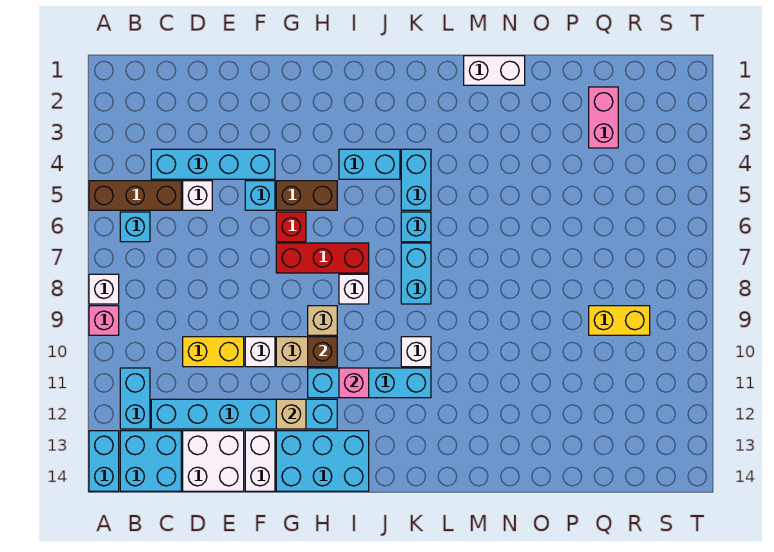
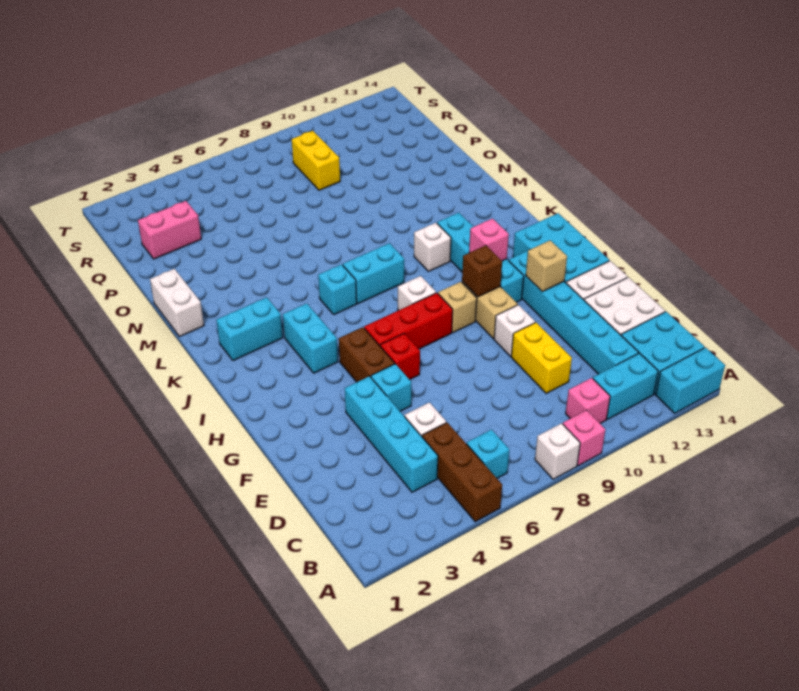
none -> pink 1x1 brick [566,378,610,423]
red 1x3 brick [276,243,369,273] -> red 1x3 brick turned to [364,293,453,349]
cyan 1x2 brick [401,149,431,210] -> cyan 1x2 brick moved to [216,297,283,360]

